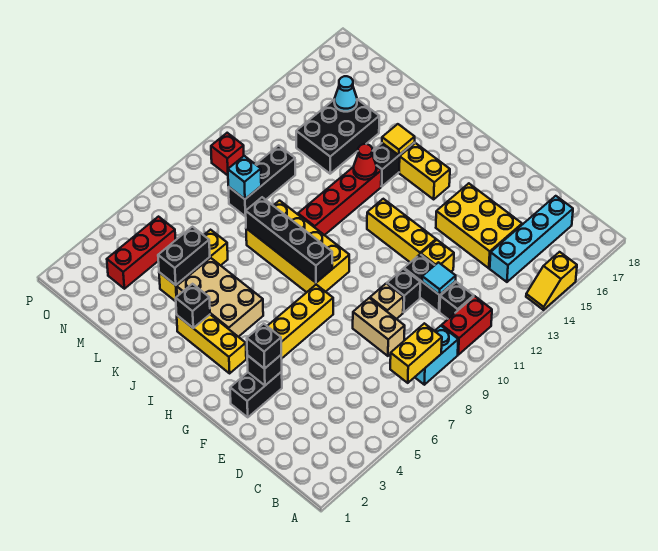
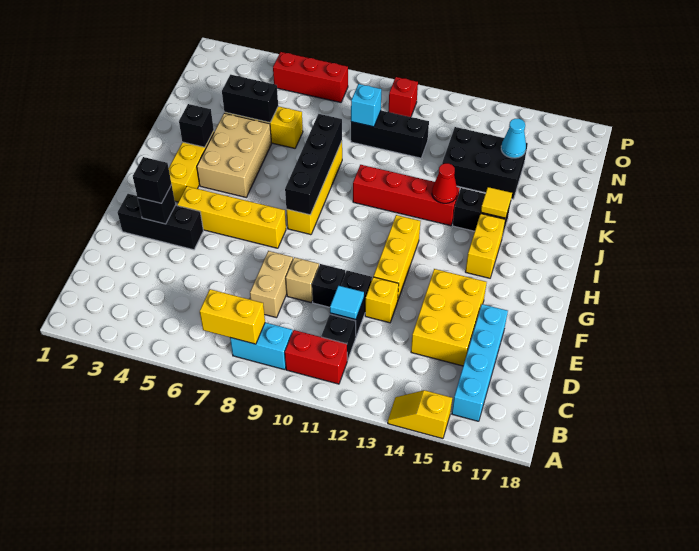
cyan 1x4 brick [490,196,573,282] -> cyan 1x4 brick turned to [452,304,508,421]
black 1x2 brick [230,372,282,417] -> black 1x3 brick [118,194,203,250]
yellow 2x4 brick [246,201,349,292] -> yellow 1x4 brick [286,141,342,235]
red 1x3 brick [107,217,176,289] -> red 1x3 brick moved to [273,52,348,103]

